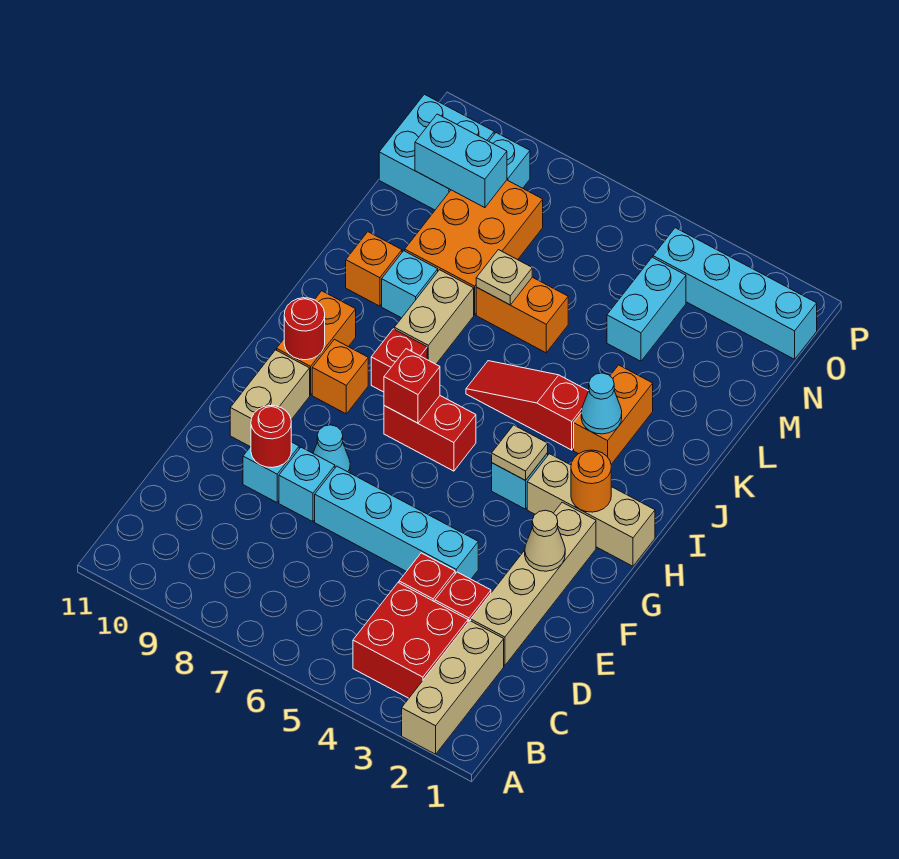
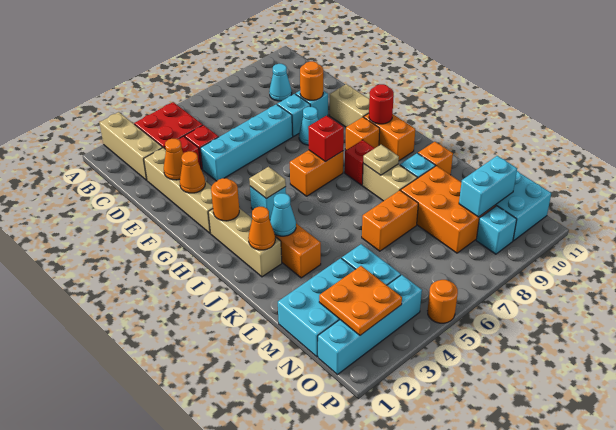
none -> cyan 1x1 cone [269,64,292,101]
none -> orange 1x1 cone [164,139,184,180]
red 1x1 round brick [251,406,291,468] -> orange 1x1 round brick [300,61,323,100]
tan 1x1 cone [525,510,565,571] -> orange 1x1 cone [180,151,205,193]
tan 1x3 brick [527,454,655,566] -> tan 1x3 brick turned to [208,208,282,277]
red 1x2 brick [384,396,476,471] -> orange 1x2 brick [290,150,343,196]
none -> orange 1x1 cone [248,207,275,250]
red 1x3 slope [466,361,588,450] -> none
tan 1x1 plate [476,250,532,305] -> tan 1x1 plate moved to [363,145,399,175]
none -> cyan 2x3 brick [278,258,355,357]
none -> orange 2x2 plate [319,266,402,335]
none -> orange 1x1 round brick [428,280,458,323]

